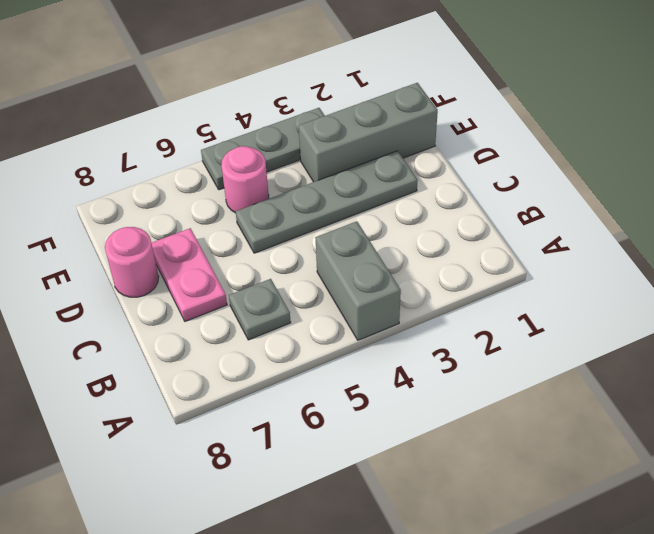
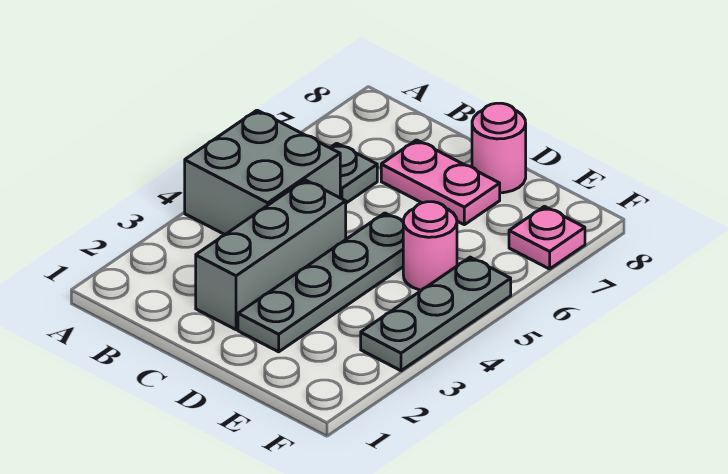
grey 1x2 brick [315,221,401,340] -> grey 2x2 brick [185,110,340,234]
grey 1x3 brick [299,83,438,182] -> grey 1x3 brick moved to [196,180,346,330]
none -> pink 1x1 plate [509,206,585,269]

